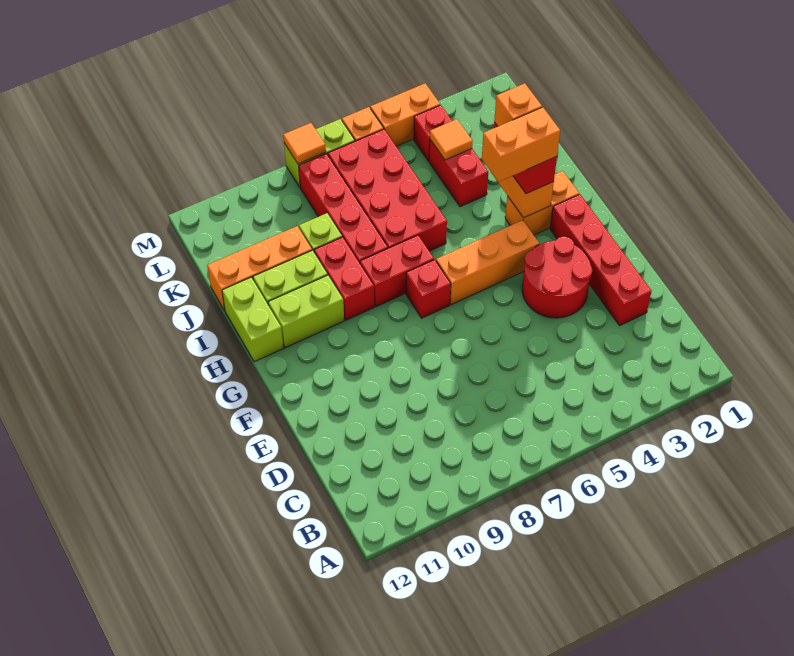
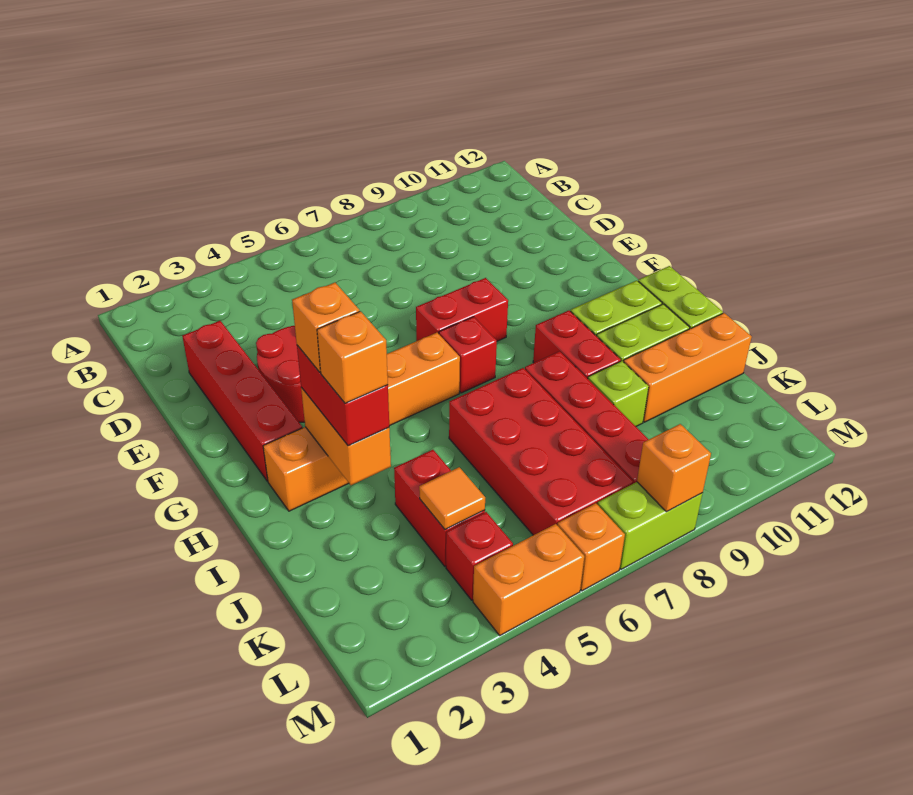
orange 1x2 brick [482,107,560,182] -> orange 1x1 brick [292,283,360,372]
red 1x2 brick [360,235,434,307] -> red 1x2 brick moved to [416,278,508,341]
orange 1x1 tile [283,123,326,164] -> orange 1x1 brick [637,424,711,512]

